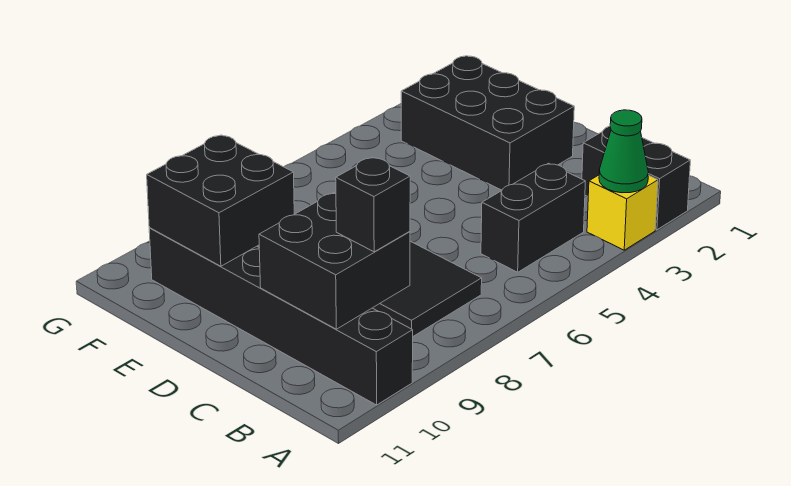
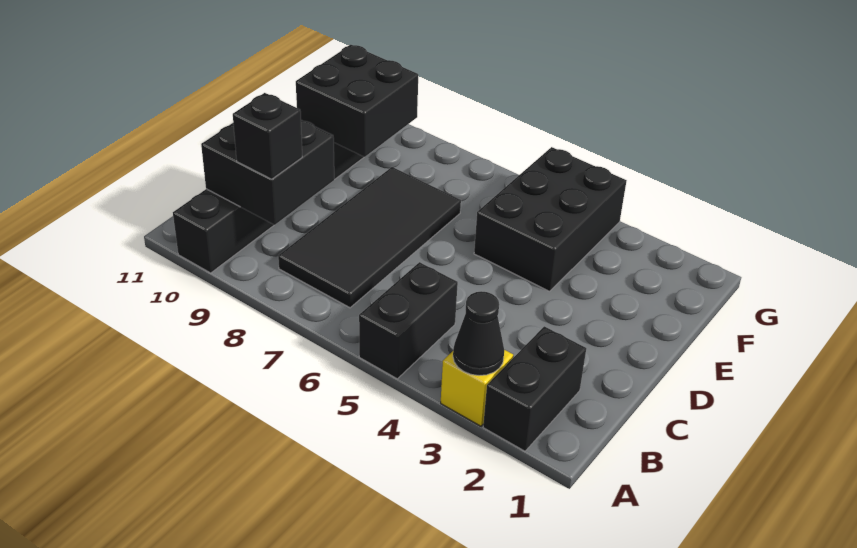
green 1x1 cone [599,110,648,193] -> black 1x1 cone [453,291,504,376]
black 1x2 brick [481,163,585,272] -> black 1x2 brick turned to [359,262,458,379]
black 2x3 brick [401,56,574,190] -> black 2x3 brick moved to [474,147,627,291]

